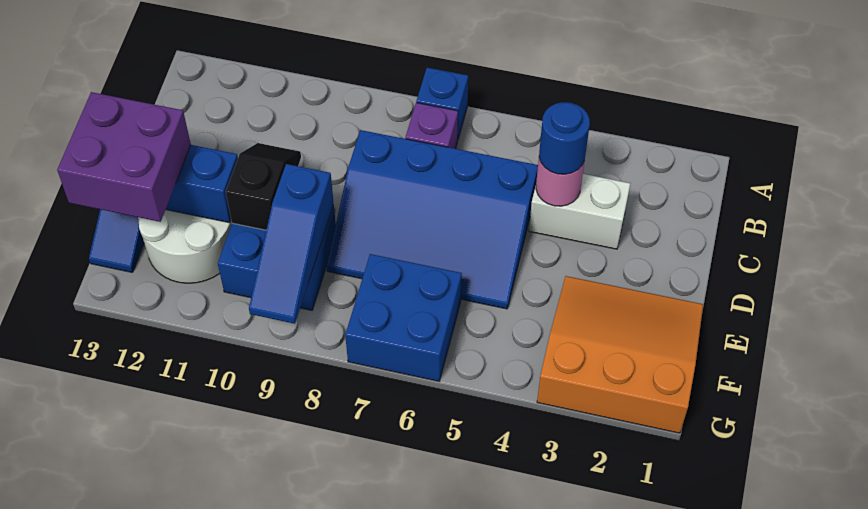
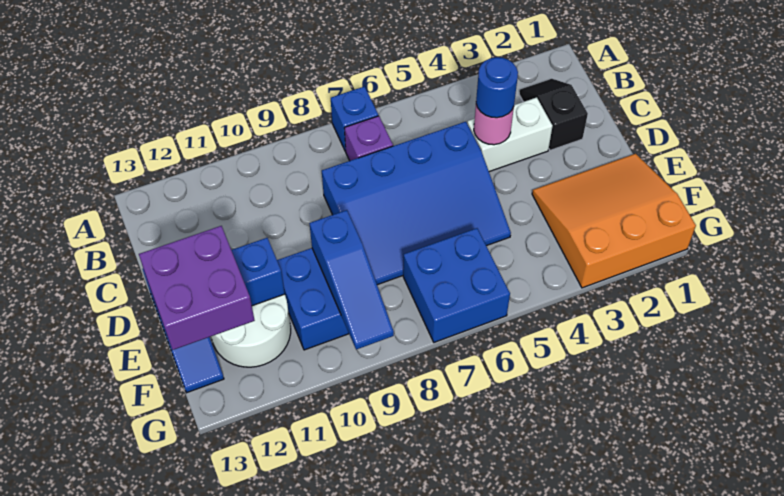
black 1x2 slope [226,143,301,230] -> black 1x2 slope moved to [519,79,588,150]

